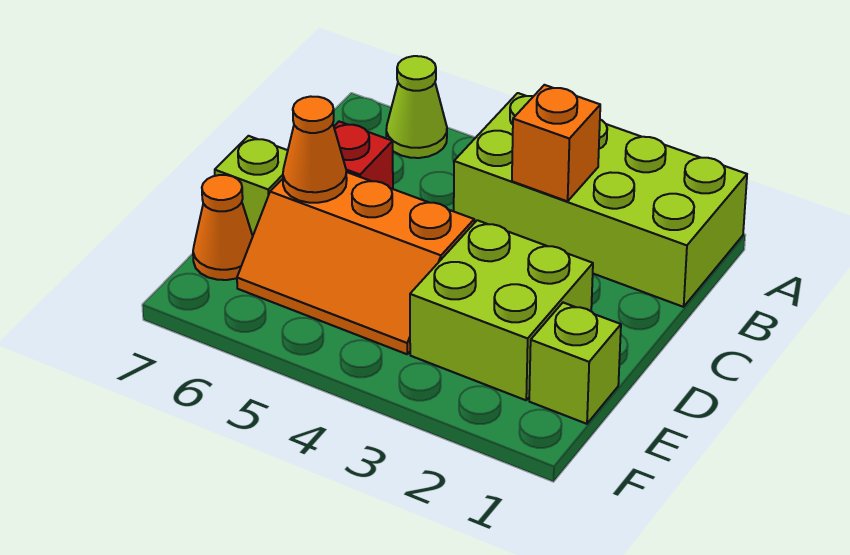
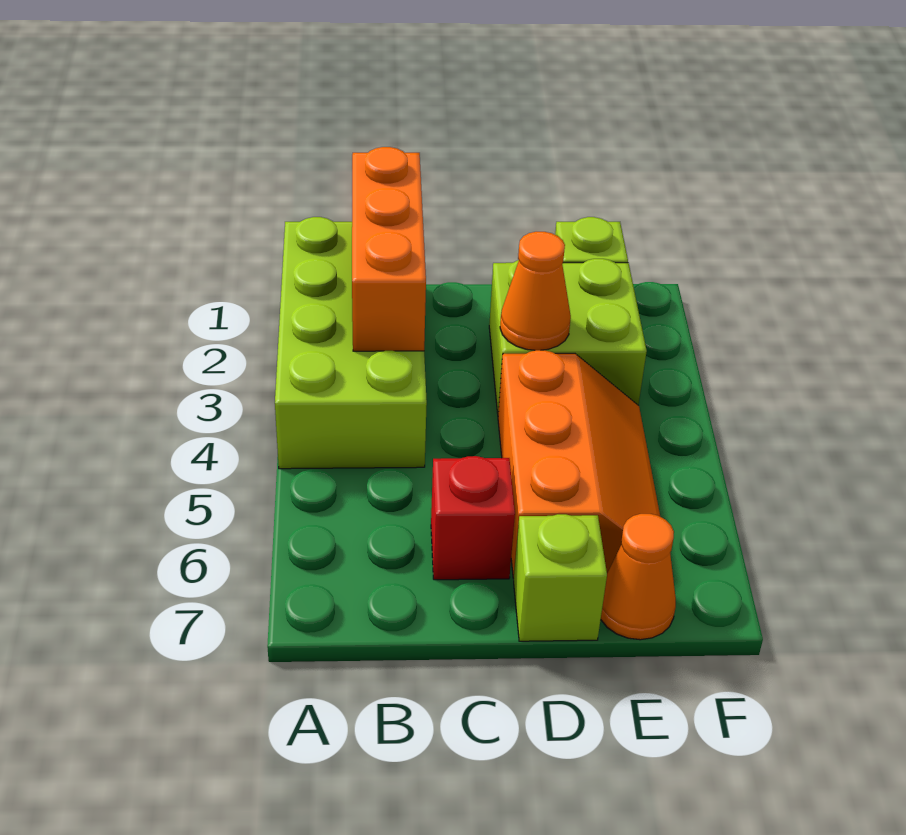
lime 1x1 cone [386,56,447,158] -> none
orange 1x1 brick [512,85,600,201] -> orange 1x3 brick [352,147,426,351]
orange 1x1 cone [283,96,347,203] -> orange 1x1 cone moved to [500,232,571,350]

